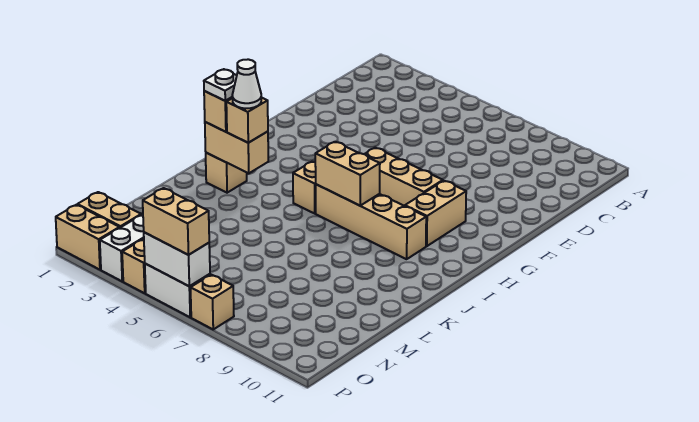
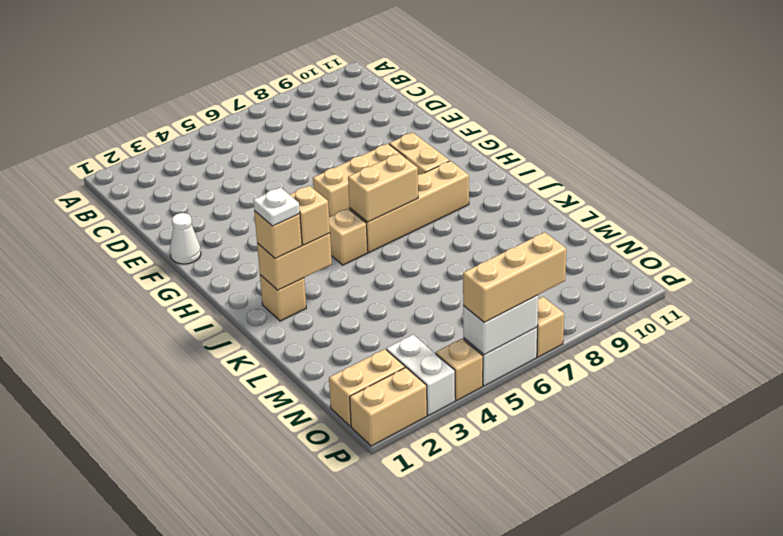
white 1x1 cone [232,59,261,109] -> white 1x1 cone moved to [170,213,201,264]
tan 1x2 brick [143,188,209,255] -> tan 1x3 brick [463,232,566,322]

